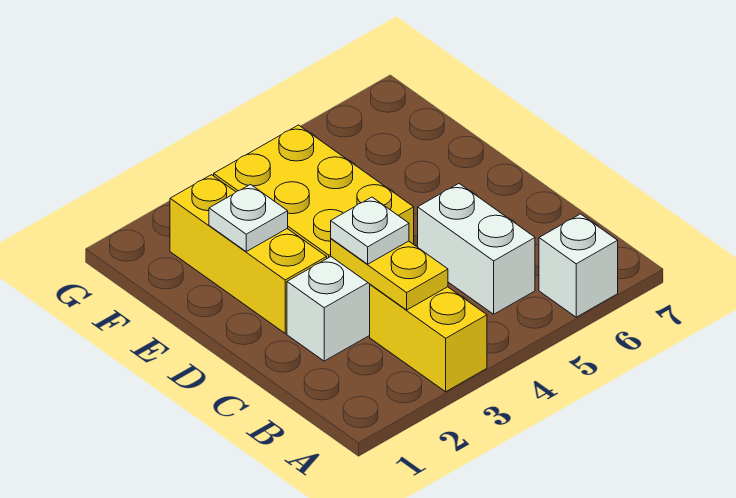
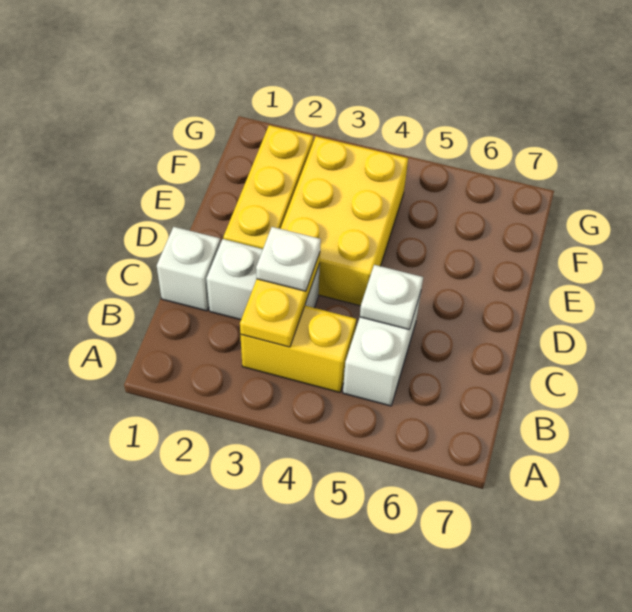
yellow 1x2 brick [370,284,487,392] -> yellow 1x2 brick turned to [240,306,356,392]
white 1x1 brick [539,214,618,317] -> white 1x1 brick moved to [157,227,220,311]
white 1x1 plate [209,185,288,251] -> white 1x1 plate moved to [360,265,423,329]

